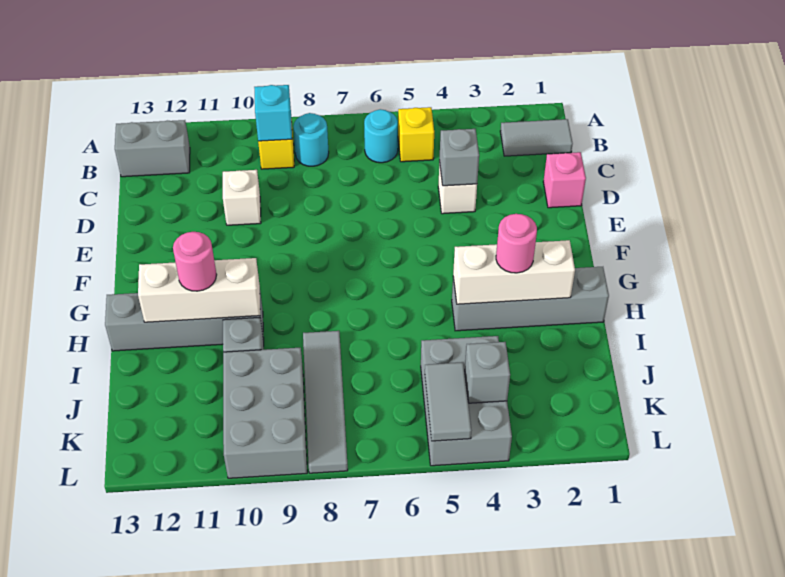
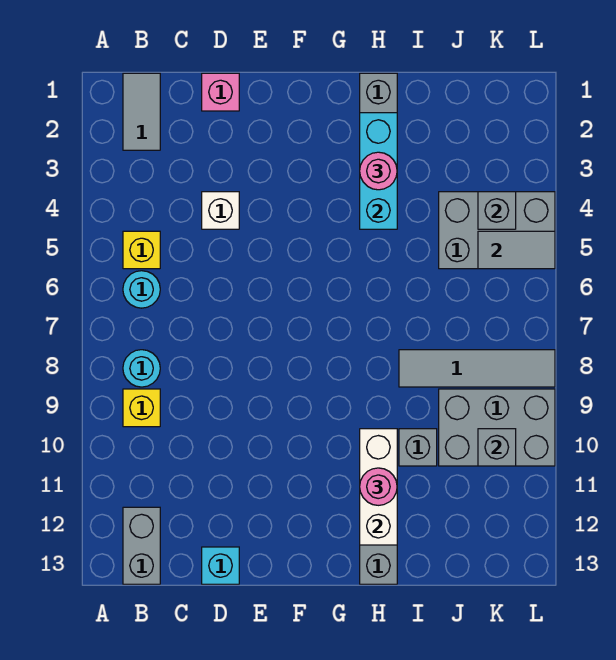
cyan 1x1 brick [254,85,292,141] -> cyan 1x1 brick moved to [202,547,239,584]
grey 1x1 brick [439,129,479,186] -> grey 1x1 brick moved to [478,429,516,466]
white 1x1 brick [223,170,261,225] -> none
white 1x3 brick [453,240,575,304] -> cyan 1x3 brick [360,113,397,229]

